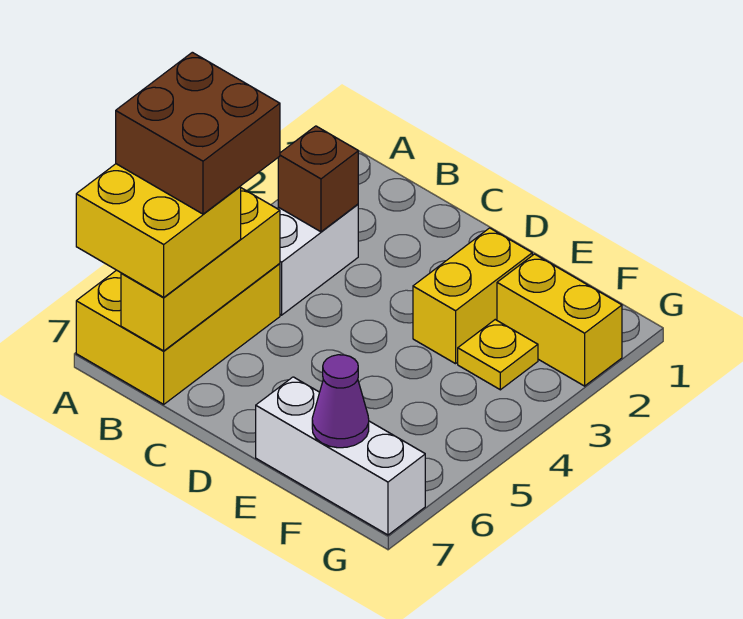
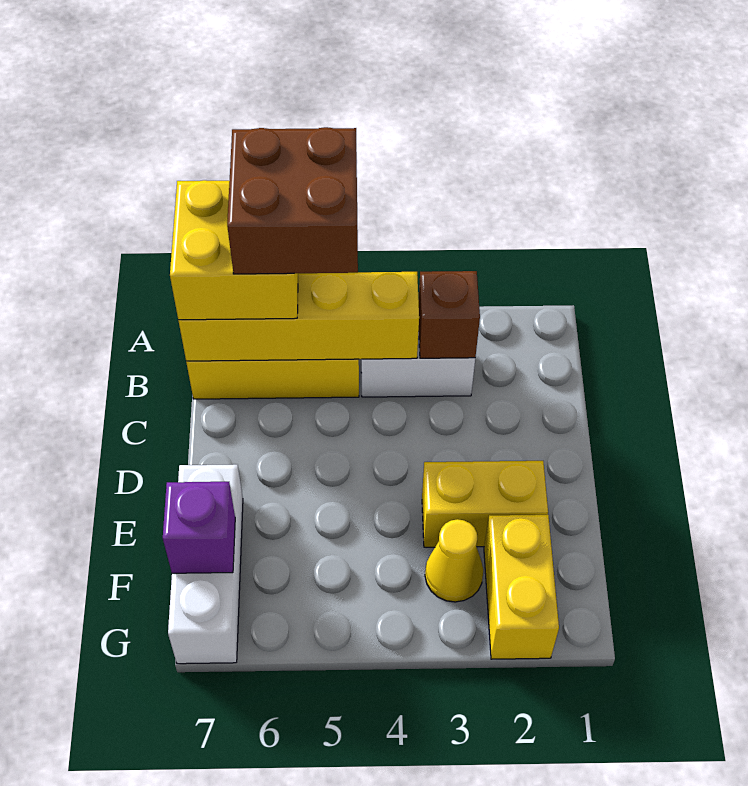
yellow 1x3 brick [121,188,280,351] -> yellow 1x4 brick [178,272,419,361]
yellow 1x1 plate [458,320,538,390] -> yellow 1x1 cone [425,519,483,602]
purple 1x1 cone [312,355,369,448] -> purple 1x1 brick [163,482,235,573]

